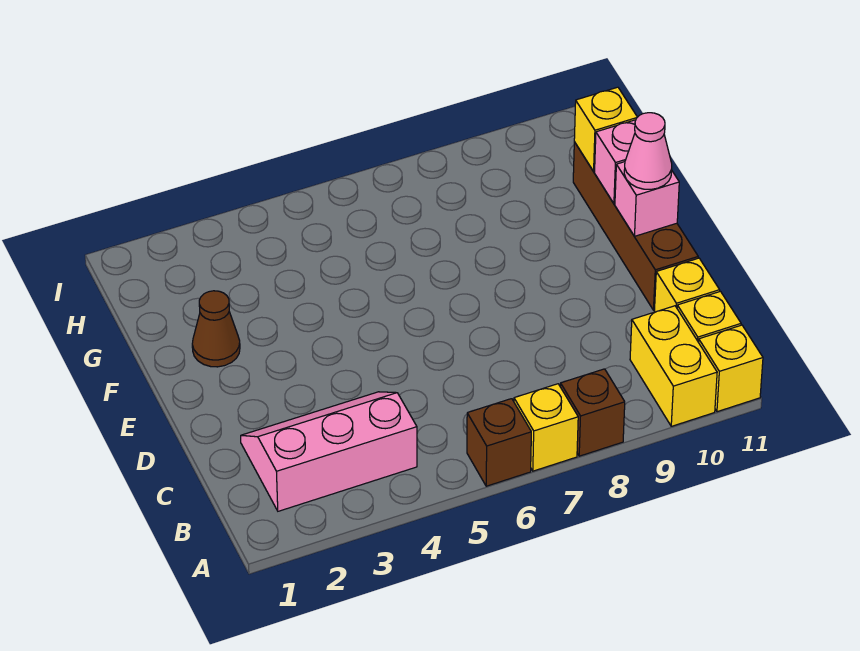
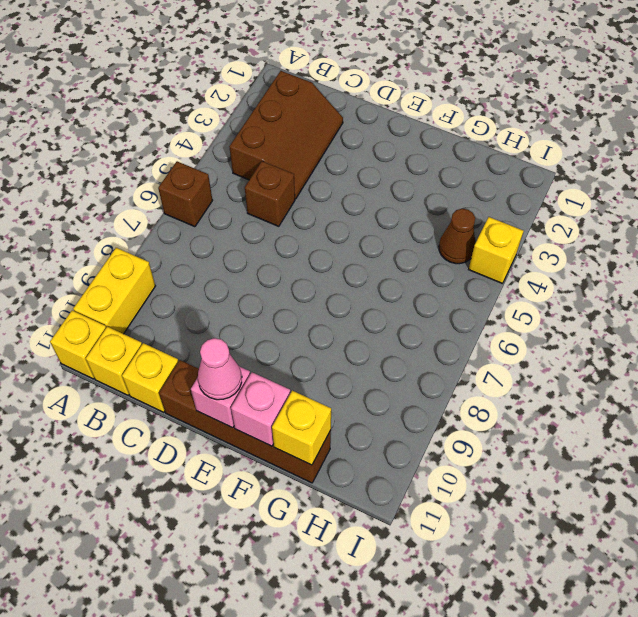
yellow 1x1 brick [514,384,578,471] -> yellow 1x1 brick moved to [469,217,523,283]
brown 1x1 brick [560,369,625,456] -> brown 1x1 brick moved to [245,161,295,226]
yellow 1x2 brick [630,306,717,426] -> yellow 1x2 brick turned to [73,248,155,334]
pink 2x3 slope [241,392,417,511] -> brown 2x3 slope [229,71,343,199]
brown 1x1 cone [192,291,240,367] -> brown 1x1 cone moved to [439,209,476,264]

